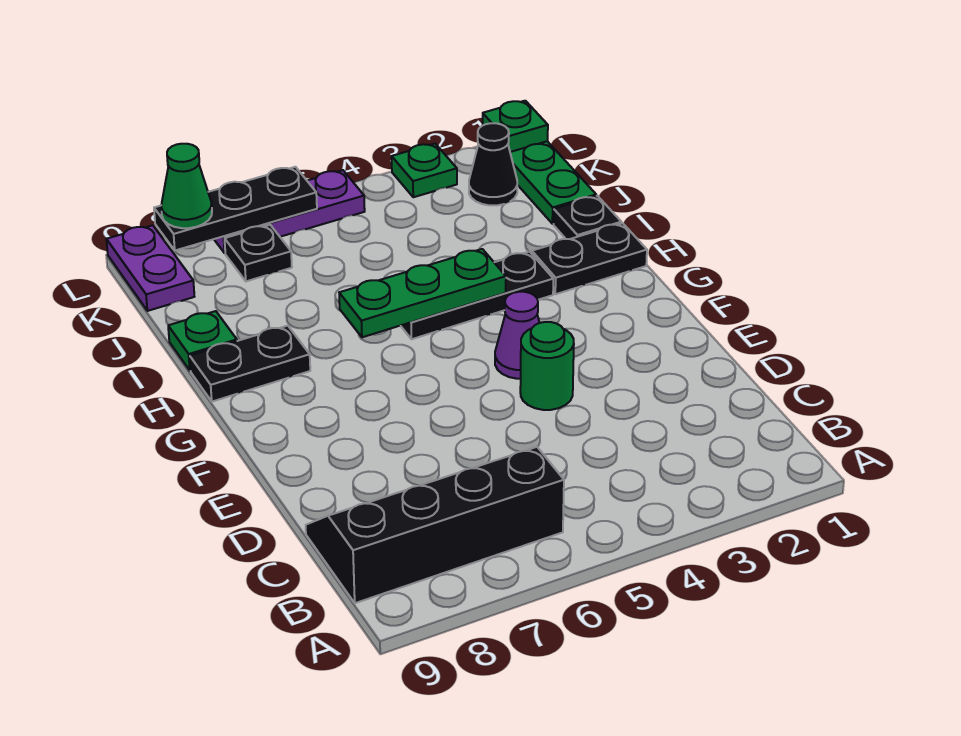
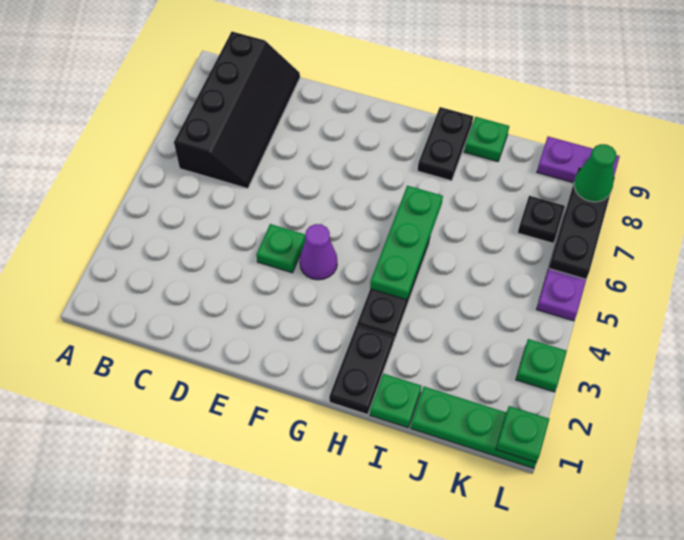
green 1x1 round brick [520,322,574,410] -> green 1x1 plate [256,224,306,273]
black 1x1 plate [554,196,621,239] -> green 1x1 plate [370,374,421,428]
black 1x1 cone [469,123,517,205] -> none

